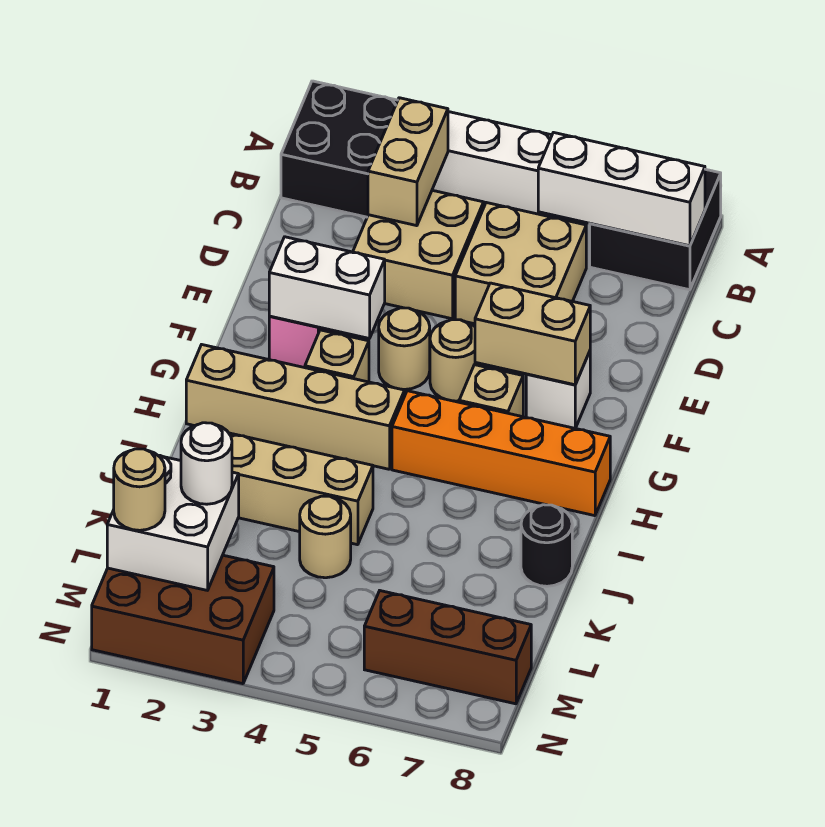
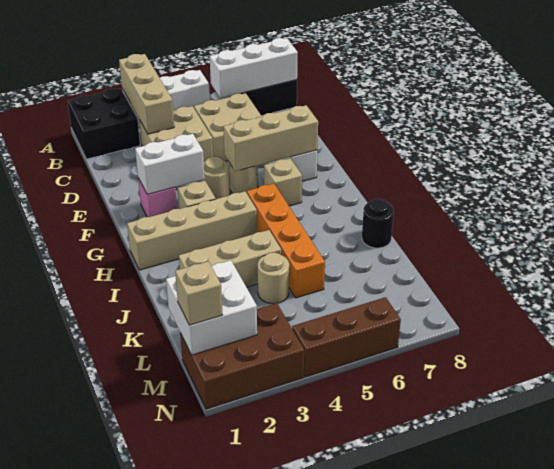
tan 1x2 brick [368,98,448,226] -> tan 1x3 brick [119,54,174,134]
tan 1x2 brick [475,283,590,385] -> tan 1x3 brick [223,105,318,171]
orange 1x4 brick [392,391,610,516] -> orange 1x4 brick turned to [247,184,325,298]
white 1x1 round brick [181,423,232,504] -> none
tan 1x1 round brick [114,449,165,530] -> tan 1x1 brick [175,261,222,325]
brown 1x3 brick [364,591,531,704] -> brown 1x3 brick moved to [292,297,401,377]

